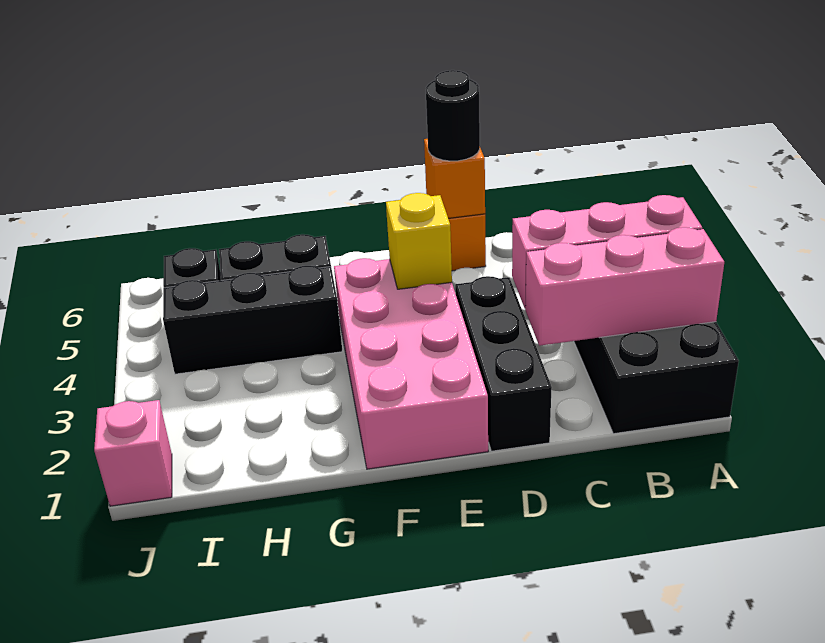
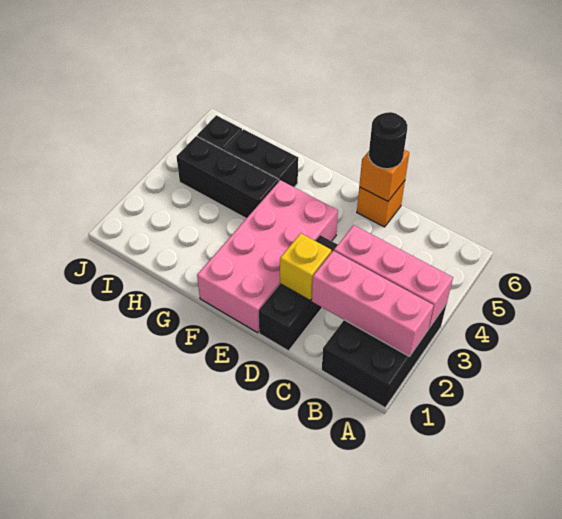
yellow 1x1 brick [386,193,452,289] -> yellow 1x1 brick moved to [280,233,331,300]
pink 1x1 brick [94,400,172,506] -> none

